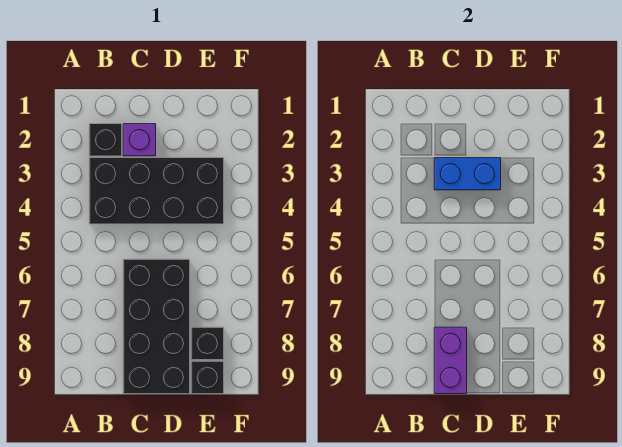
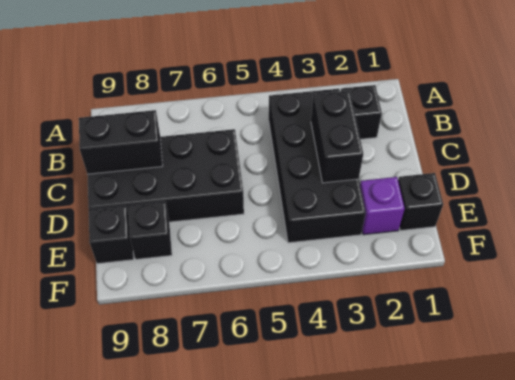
purple 1x1 brick [123,124,156,156] -> purple 1x1 brick moved to [360,177,405,235]
blue 1x2 brick [434,158,501,190] -> black 1x2 brick [311,91,363,183]
purple 1x2 brick [434,327,467,394] -> black 1x2 brick [79,110,163,174]
none -> black 1x1 brick [398,173,443,231]

